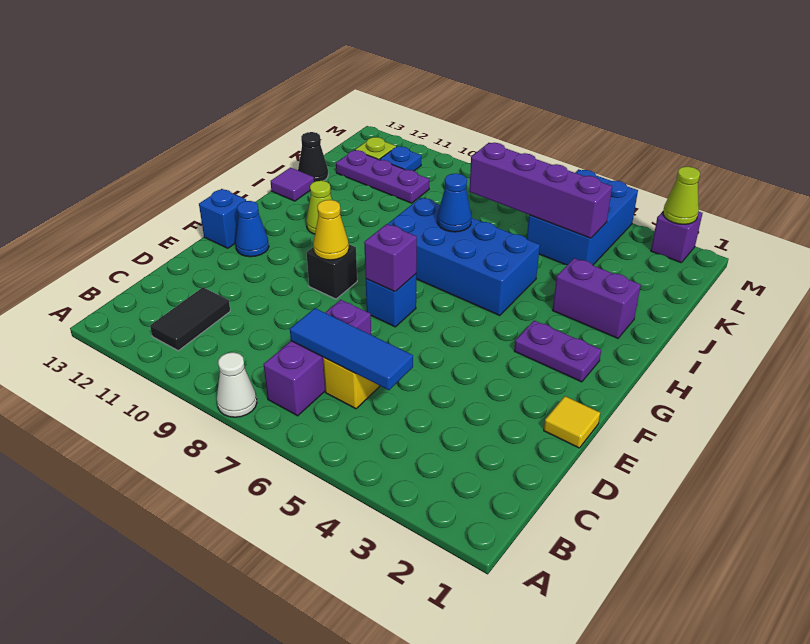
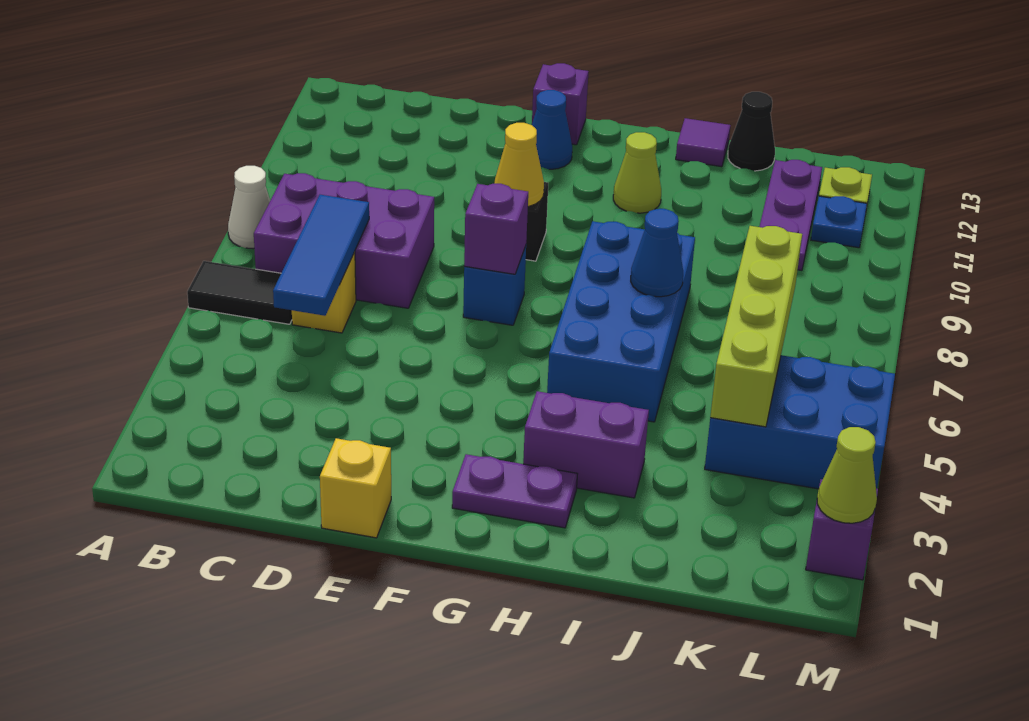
purple 1x3 brick [263,300,371,416] -> purple 2x3 brick [254,173,434,308]
black 1x2 tile [150,287,230,351] -> black 1x2 tile moved to [187,261,292,324]
yellow 1x1 tile [544,396,600,448] -> yellow 1x1 brick [320,438,391,538]
blue 1x1 brick [199,189,246,248] -> purple 1x1 brick [532,63,589,145]
purple 1x2 plate [514,321,601,382] -> purple 1x2 plate turned to [452,454,577,528]
purple 1x2 brick [553,258,641,338] -> purple 1x2 brick turned to [523,391,649,498]
purple 1x4 brick [469,143,612,238] -> lime 1x4 brick [710,226,802,427]

